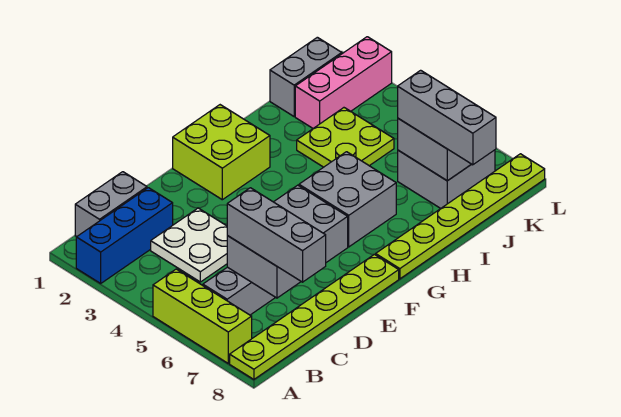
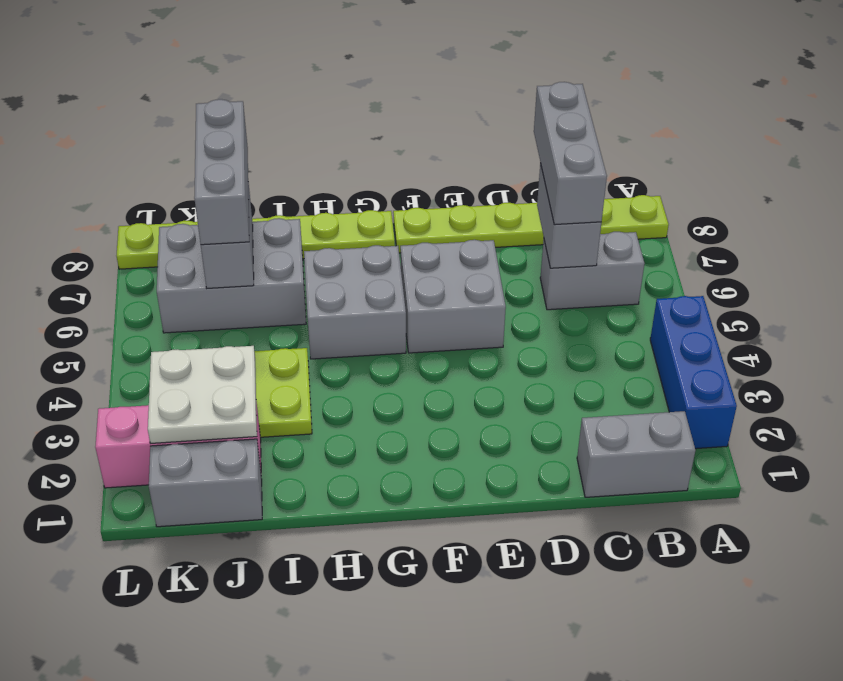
blue 1x3 brick [76,188,173,283] -> blue 1x3 brick turned to [650,296,737,449]
lime 1x3 brick [153,269,252,363] -> none
white 2x2 plate [151,208,227,282] -> white 2x2 plate moved to [148,346,257,443]
lime 2x2 brick [173,105,270,200] -> none
grey 2x2 brick [398,150,495,209] -> grey 2x3 brick [157,218,306,333]

